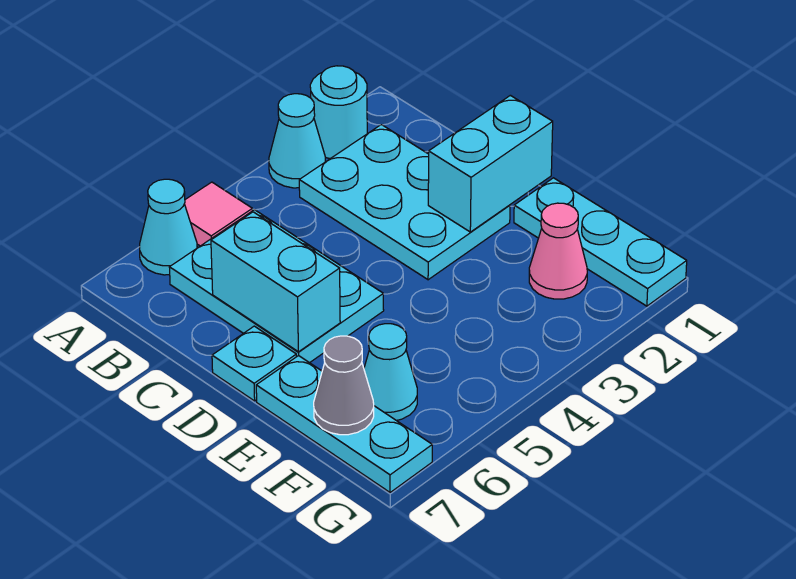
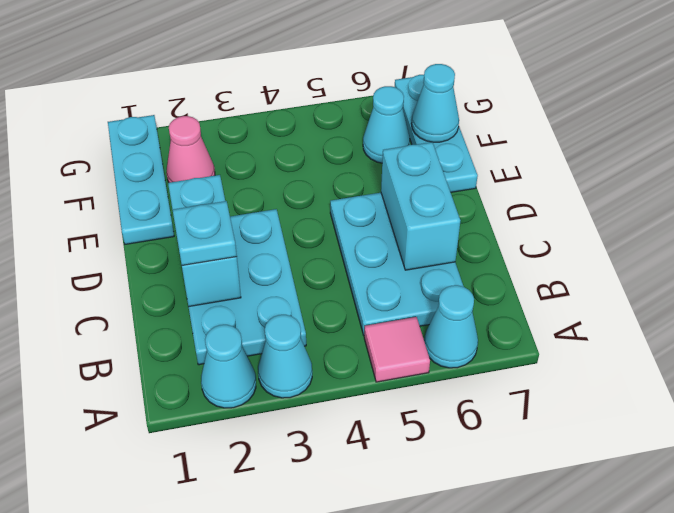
cyan 1x1 round brick [310,66,367,159] -> cyan 1x1 cone [201,325,256,408]
cyan 1x2 brick [428,95,553,232] -> cyan 1x2 brick turned to [168,175,241,307]
cyan 1x1 plate [212,326,296,401] -> cyan 1x1 plate moved to [173,201,237,265]
grey 1x1 cone [314,336,374,435] -> cyan 1x1 cone [411,64,459,142]

